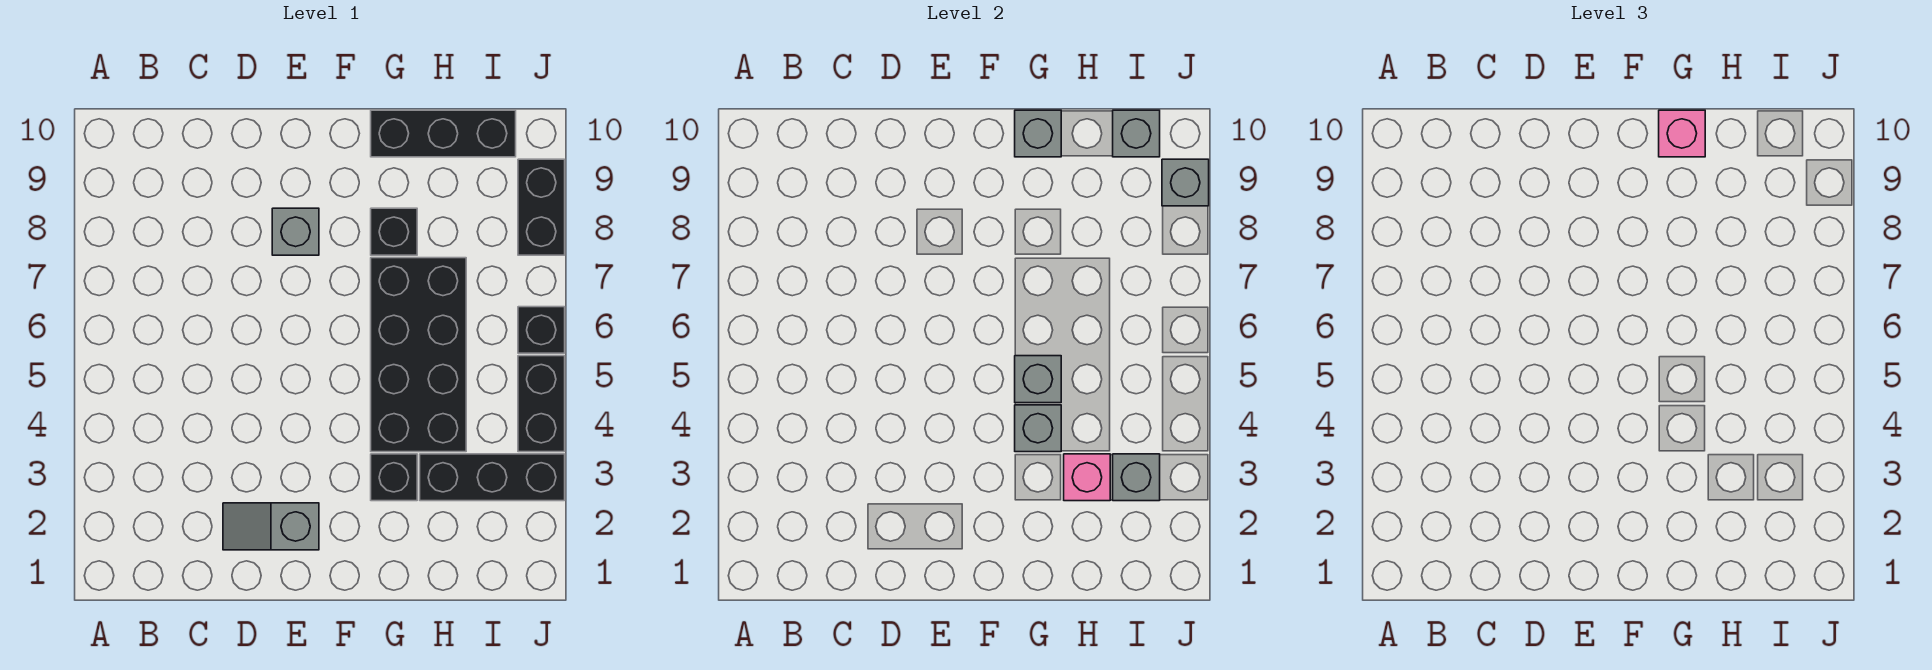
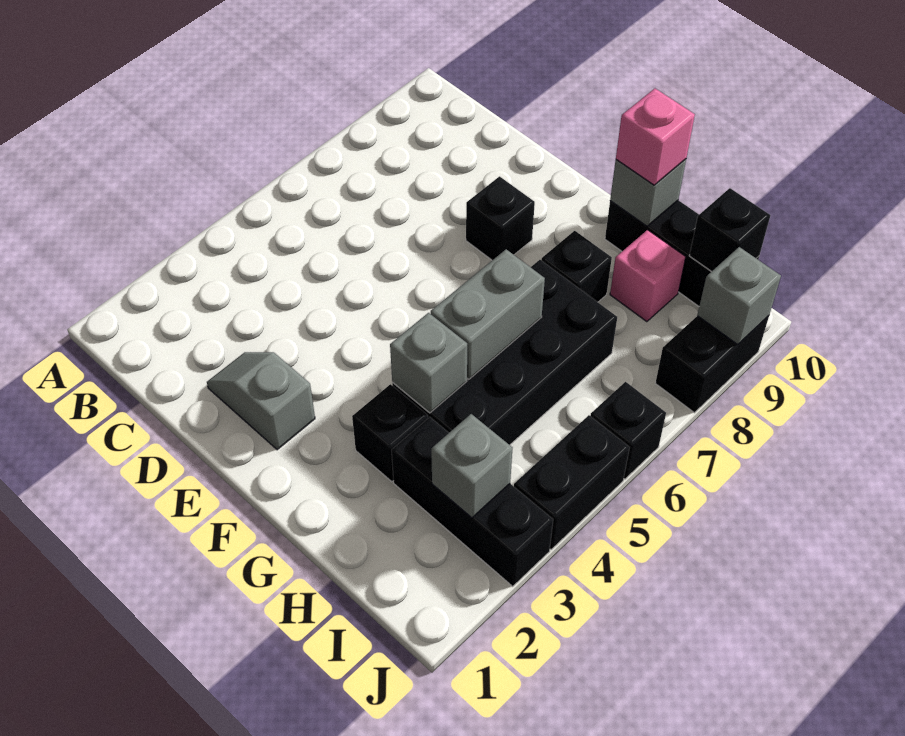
grey 1x1 brick [272,208,319,255] -> black 1x1 brick [466,176,535,260]
grey 1x1 brick [1015,356,1061,403] -> grey 1x2 brick [431,249,545,379]
pink 1x1 brick [1064,454,1110,501] -> pink 1x1 brick moved to [610,230,686,322]
grey 1x1 brick [1113,110,1160,157] -> black 1x1 brick [689,188,770,272]

